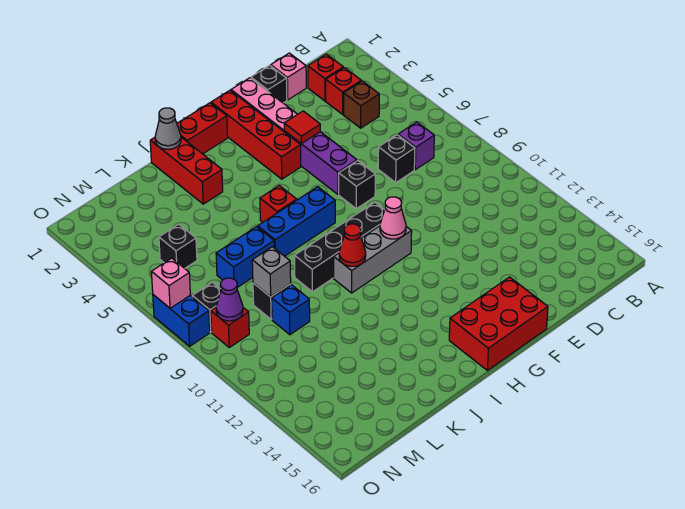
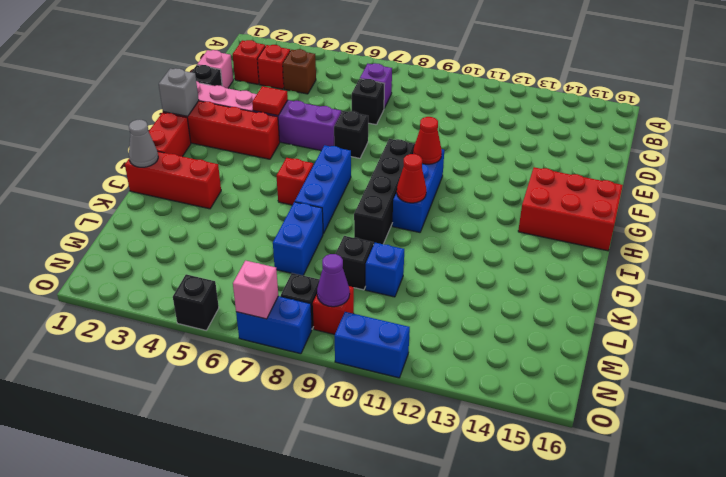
red 2x3 brick [449,277,548,370] -> red 2x3 brick turned to [518,167,623,251]
grey 1x3 brick [334,226,412,293] -> blue 1x3 brick [392,149,444,232]
pink 1x1 cone [380,197,406,239] -> red 1x1 cone [413,117,442,164]
grey 1x1 brick [252,247,291,297] -> grey 1x1 brick moved to [159,68,199,116]
black 1x1 brick [159,224,197,268] -> black 1x1 brick moved to [173,274,219,330]
none -> blue 1x2 brick [335,312,410,378]

